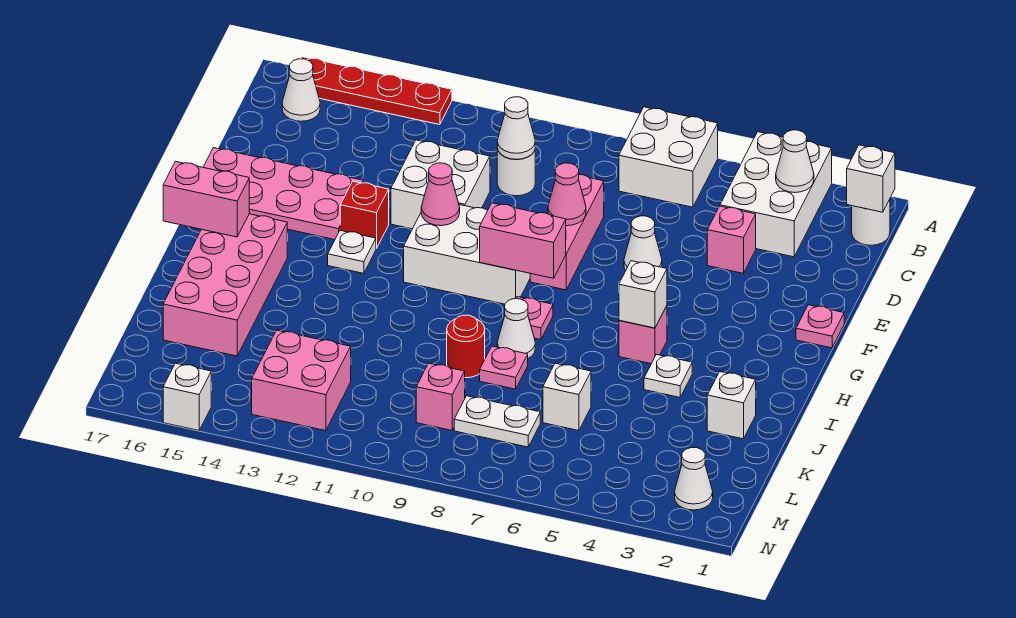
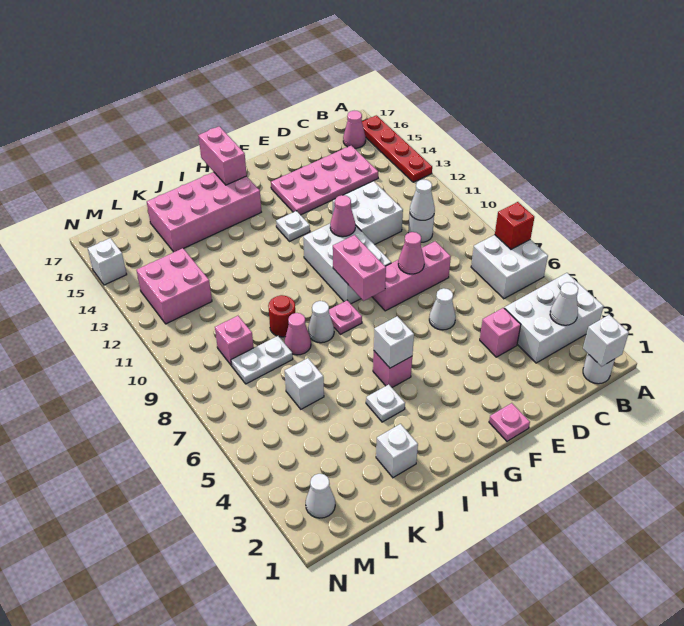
white 1x1 cone [282,59,320,121] -> pink 1x1 cone [343,111,366,148]
pink 2x4 plate [203,148,363,240] -> pink 2x4 plate turned to [271,146,378,215]
red 1x1 brick [340,181,389,249] -> red 1x1 brick moved to [495,202,534,249]
pink 1x1 plate [480,346,528,389] -> pink 1x1 cone [285,313,311,355]
white 1x2 plate [454,396,540,447] -> white 1x2 plate turned to [231,336,293,384]

